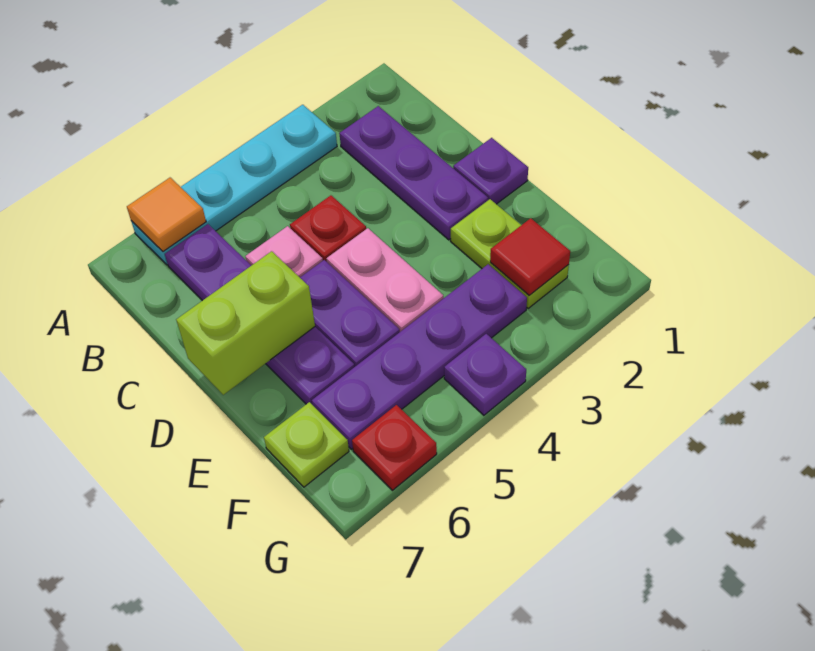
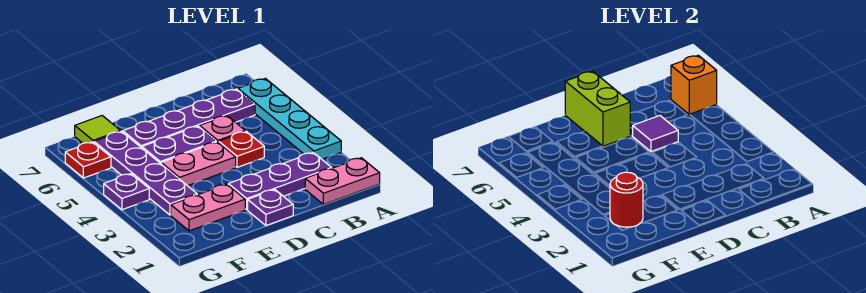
none -> pink 1x2 plate [305,158,380,204]
orange 1x1 tile [127,178,206,251] -> orange 1x1 brick [671,55,717,115]
none -> purple 1x1 tile [633,116,678,152]
lime 1x2 plate [451,199,569,308] -> pink 1x2 plate [171,184,245,231]
red 1x1 tile [490,218,570,295] -> red 1x1 round brick [610,172,643,227]
lime 1x1 plate [264,402,349,487] -> lime 1x1 tile [75,116,120,143]

